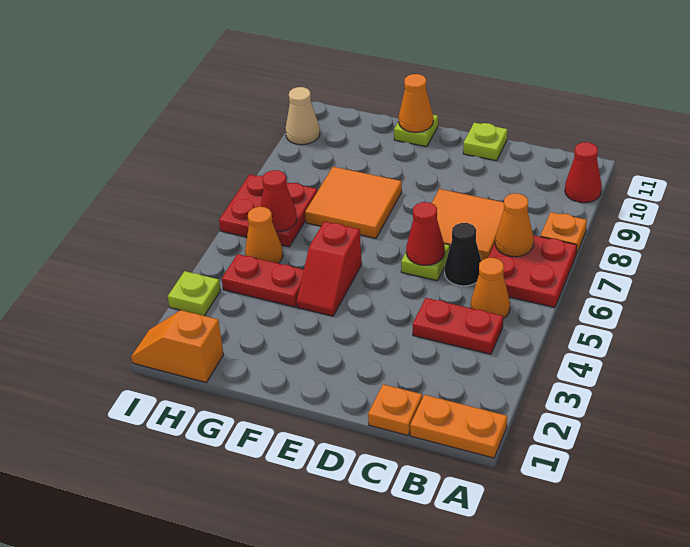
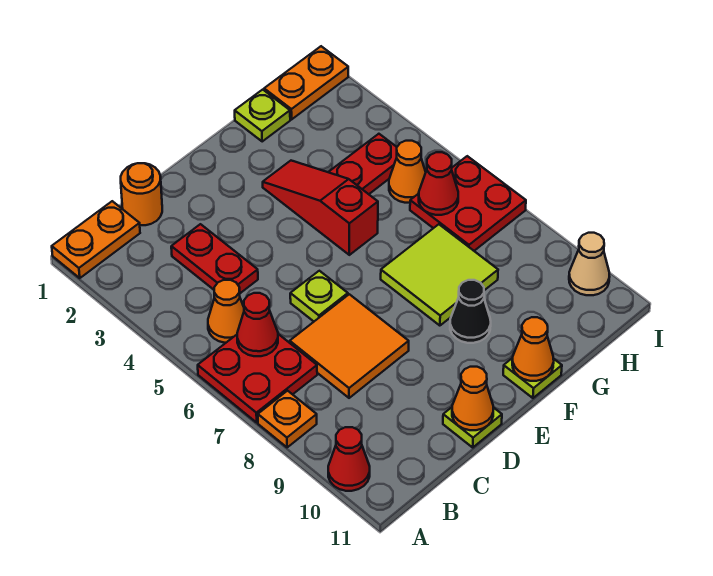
red 1x2 plate [412,298,503,354] -> red 1x2 plate turned to [171,224,258,293]
orange 1x1 cone [495,193,534,257] -> orange 1x1 cone moved to [452,367,493,430]
orange 1x1 plate [368,384,422,435] -> orange 1x1 round brick [121,163,162,225]
black 1x1 cone [445,223,481,286] -> black 1x1 cone moved to [450,280,491,343]
red 1x1 cone [406,202,445,265] -> red 1x1 cone moved to [237,293,278,356]
red 1x2 slope [297,222,362,316] -> red 1x3 slope [263,161,378,255]
orange 2x2 tile [305,167,402,238] -> lime 2x2 tile [381,224,498,326]
orange 1x2 slope [131,310,224,382] -> orange 1x2 plate [264,46,348,119]
lime 1x1 plate [168,271,221,316] -> lime 1x1 plate moved to [235,90,290,142]

